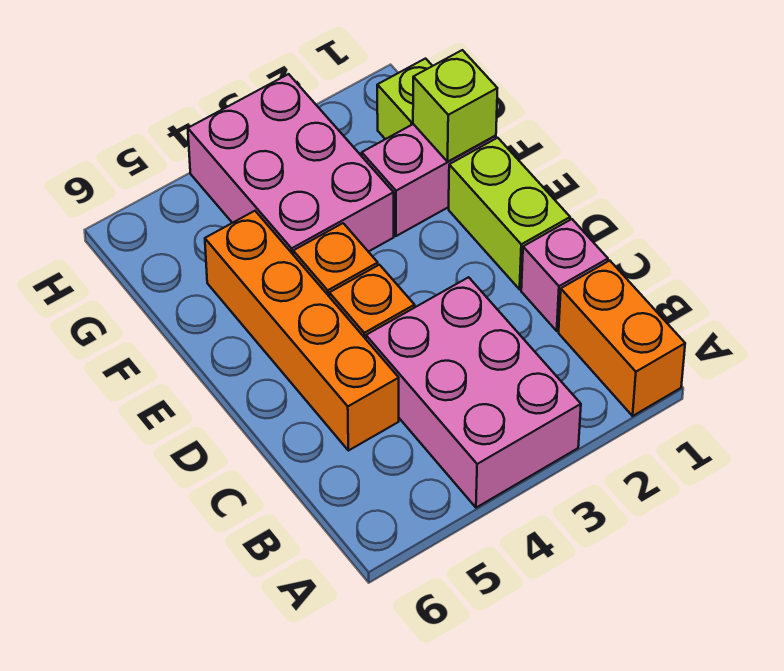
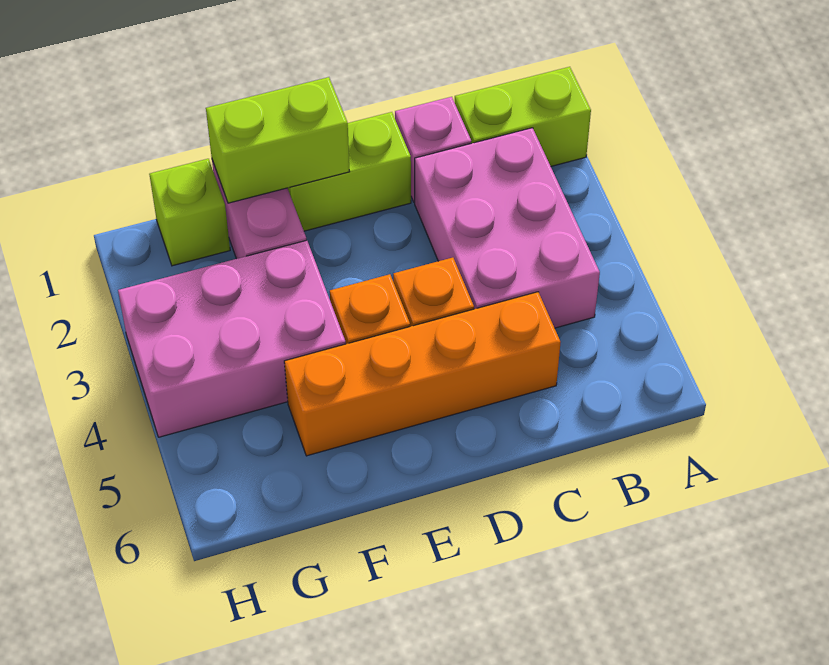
orange 1x2 brick [559,261,685,416] -> lime 1x2 brick [455,67,591,166]
pink 2x3 brick [366,277,581,508] -> pink 2x3 brick turned to [415,128,600,328]
lime 1x1 brick [413,50,497,162] -> lime 1x2 brick [206,77,350,203]

